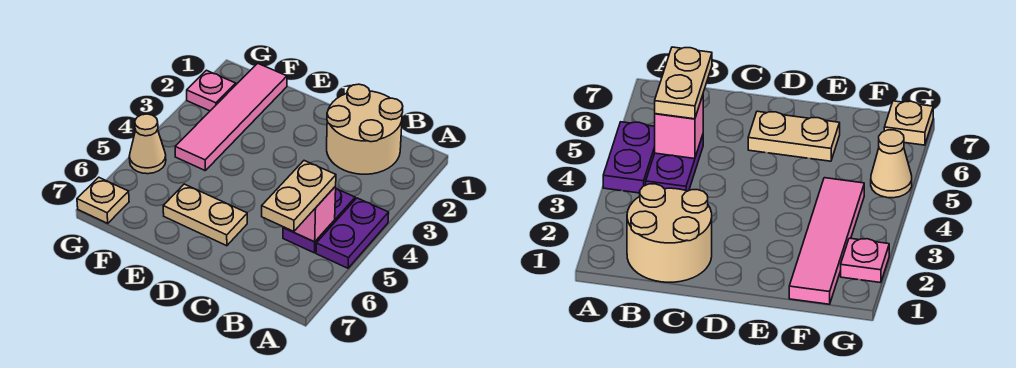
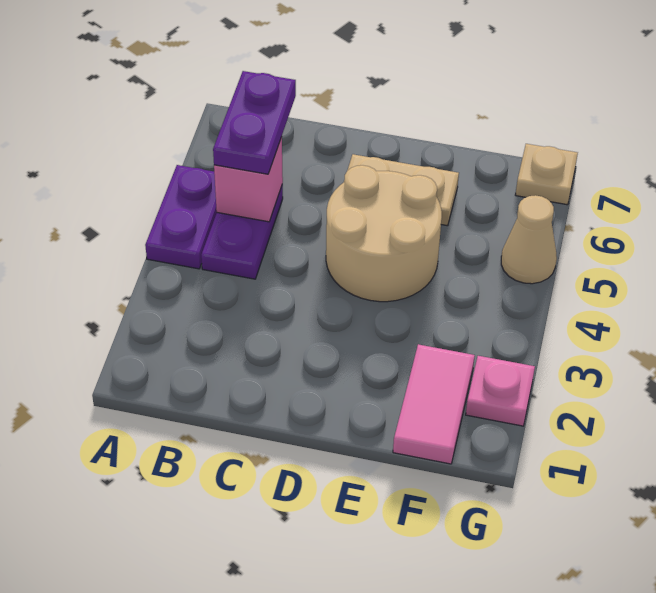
tan 2x2 round brick [327,84,403,174] -> tan 2x2 round brick moved to [326,165,442,302]
tan 1x2 plate [262,161,336,231] -> purple 1x2 plate [213,71,296,174]
pink 1x4 tile [175,63,287,170] -> pink 1x2 tile [393,344,475,464]

